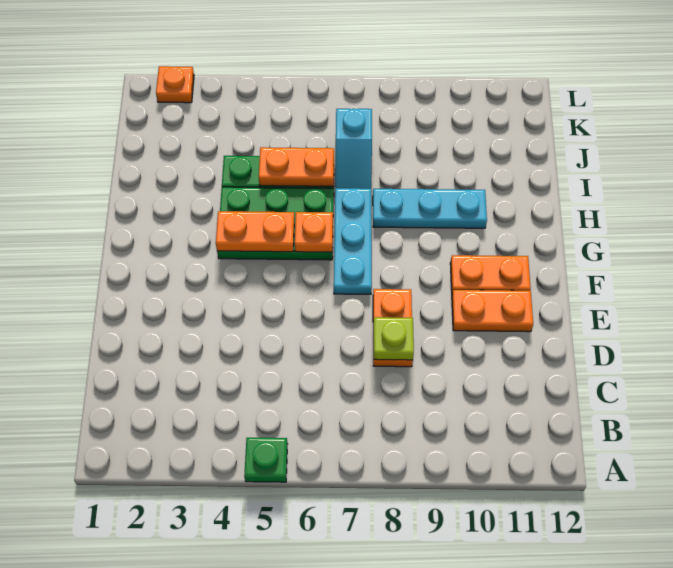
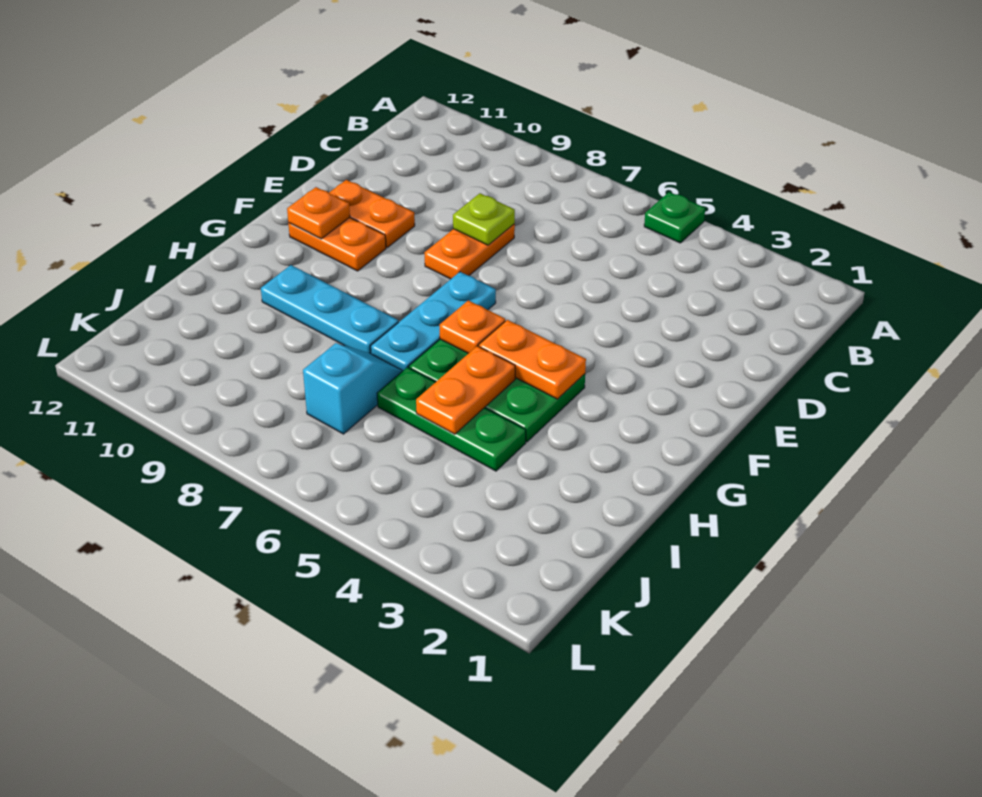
orange 1x2 plate [259,147,334,186] -> orange 1x2 plate turned to [416,346,515,434]
orange 1x1 plate [156,66,194,103] -> orange 1x1 plate moved to [287,187,350,239]

